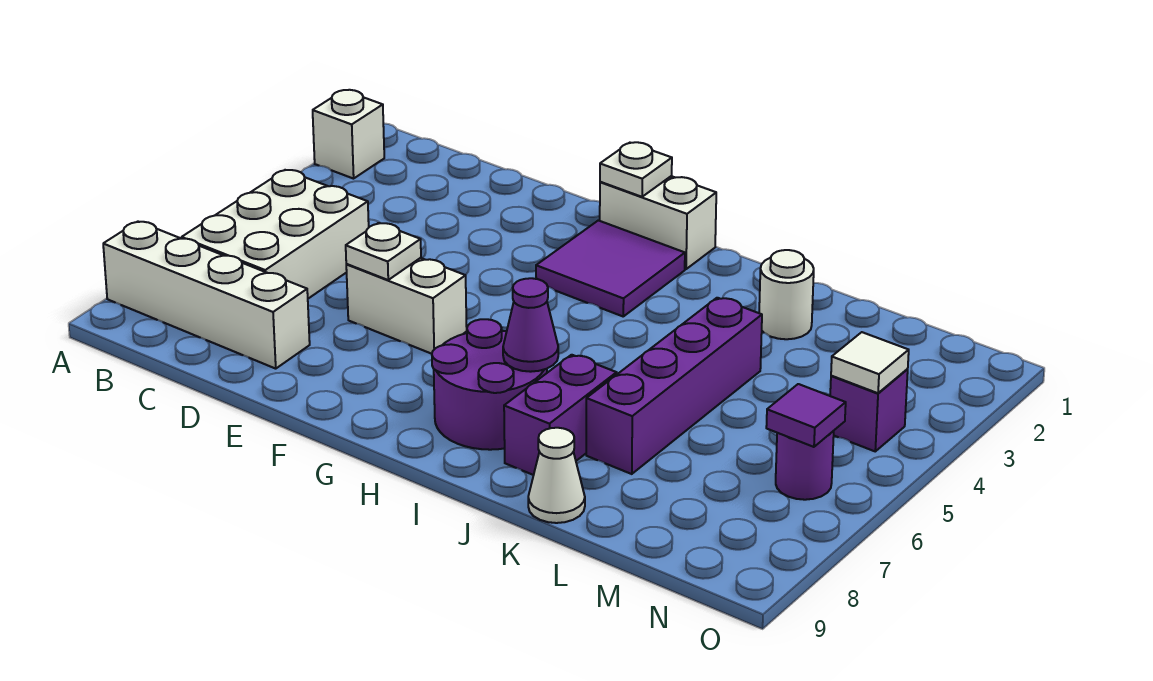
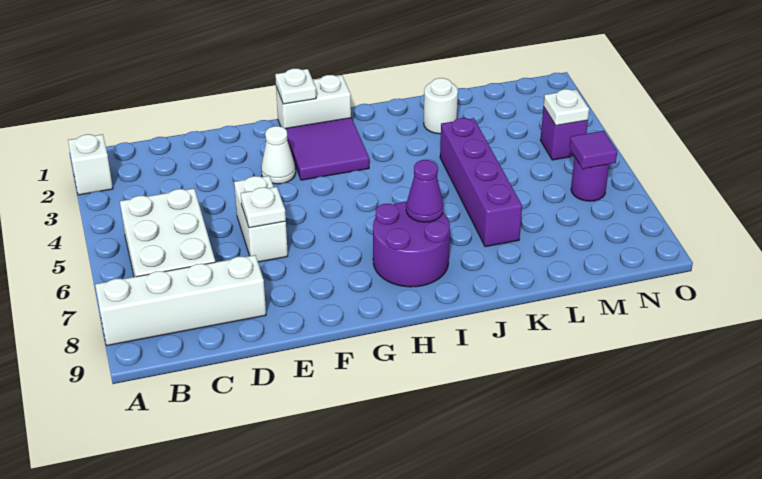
white 1x2 brick [346,258,467,354] -> white 1x2 brick turned to [234,176,288,262]
purple 1x2 brick [504,355,617,475] -> none
white 1x1 cone [528,428,585,523] -> white 1x1 cone moved to [261,126,296,184]
white 1x1 tile [831,332,909,393] -> white 1x1 plate [544,89,589,126]

